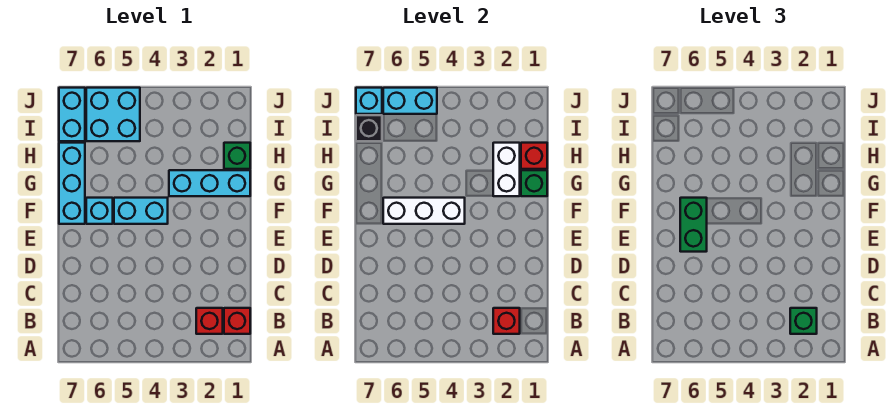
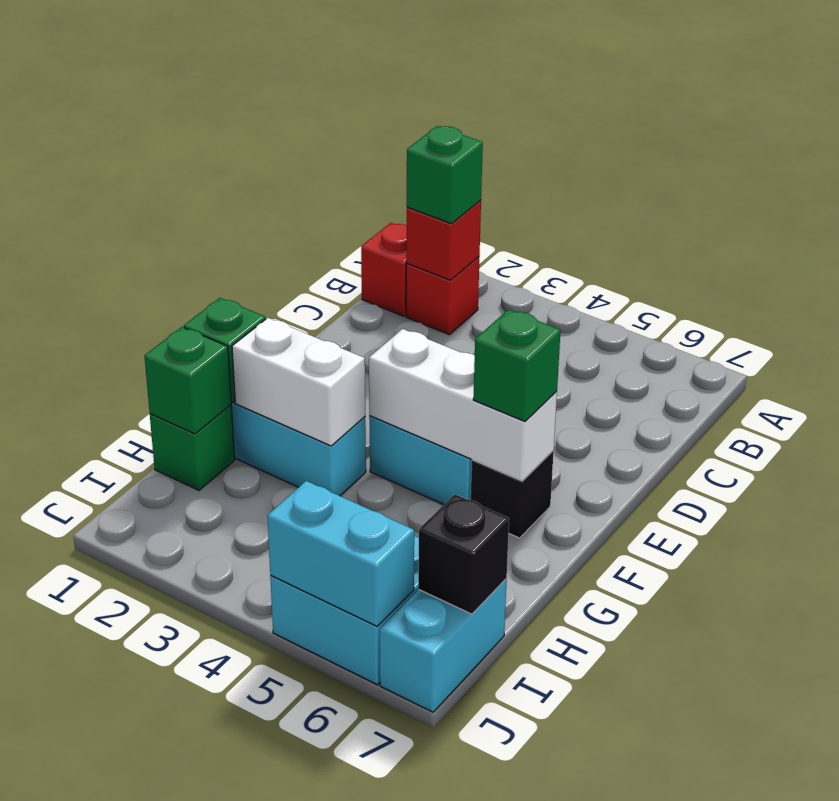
green 1x2 brick [680,198,707,252] -> green 1x1 brick [473,309,561,421]
cyan 1x1 brick [86,198,113,224] -> black 1x1 brick [471,451,554,538]
cyan 1x3 brick [59,143,85,224] -> none
white 1x2 brick [493,143,520,196] -> white 1x2 brick turned to [232,318,365,446]
red 1x1 brick [521,143,547,169] -> green 1x1 brick [145,327,231,434]
cyan 1x1 brick [356,88,382,114] -> none

